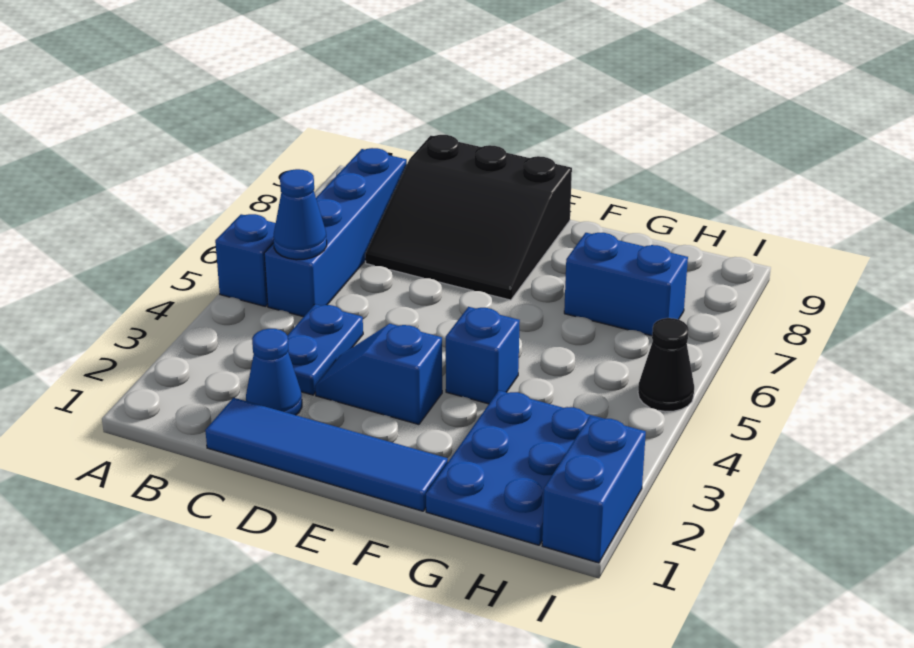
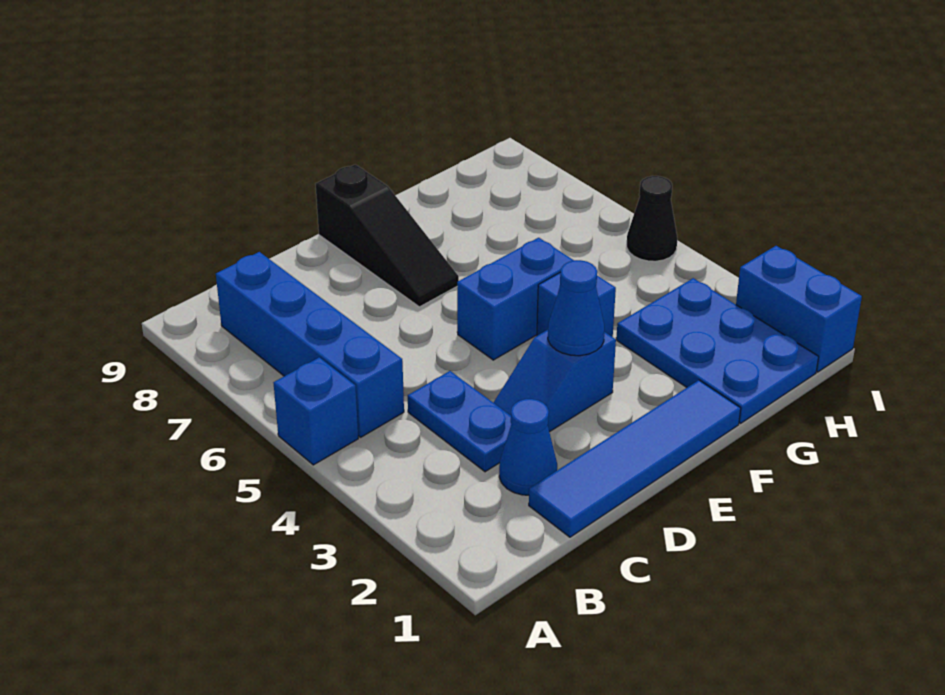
blue 1x1 cone [273,169,327,260] -> blue 1x1 cone moved to [548,260,604,356]
black 3x3 slope [365,135,572,300] -> black 1x3 slope [316,164,459,307]
blue 1x2 brick [564,233,688,336] -> blue 1x2 brick moved to [457,238,574,360]

